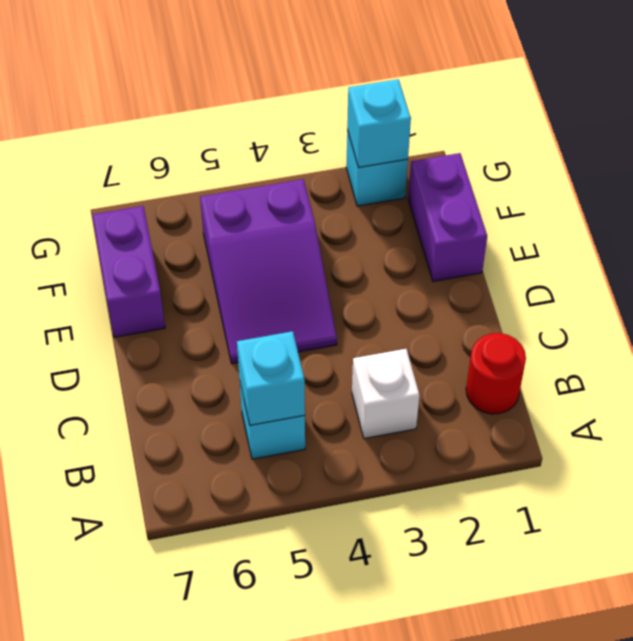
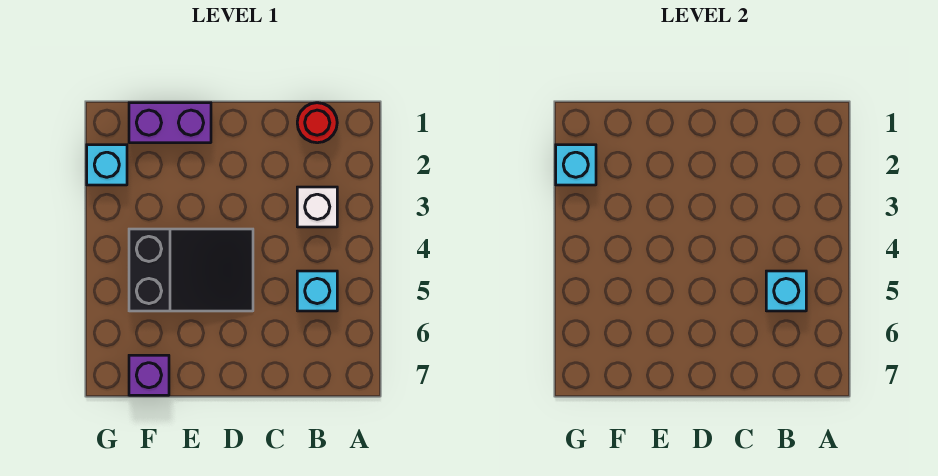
purple 2x3 slope [200,179,337,364] -> black 2x3 slope [129,229,253,311]
purple 1x2 brick [92,206,165,337] -> purple 1x1 brick [129,355,169,395]

